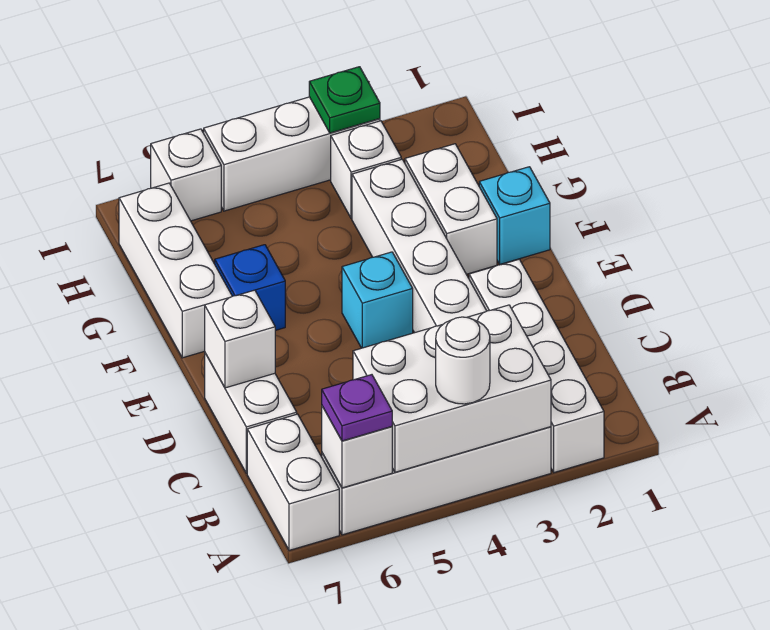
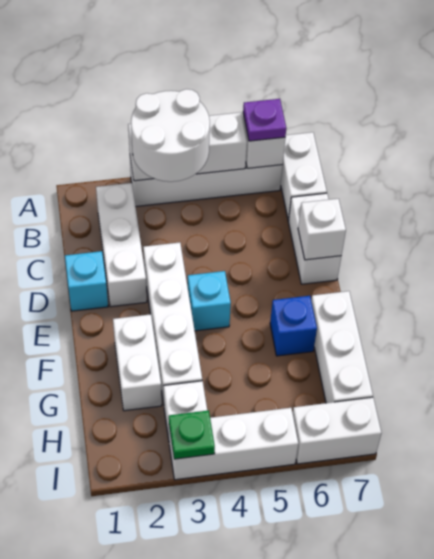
white 1x4 brick [469,259,604,472] -> white 1x3 brick [96,183,147,307]
white 2x3 brick [353,305,551,472] -> white 1x3 brick [128,112,247,181]
white 1x1 round brick [436,317,490,404] -> white 2x2 round brick [131,89,210,182]
cyan 1x1 brick [479,167,550,264] -> cyan 1x1 brick moved to [65,251,108,311]
white 1x1 brick [151,129,221,221] -> white 1x2 brick [293,397,381,464]

